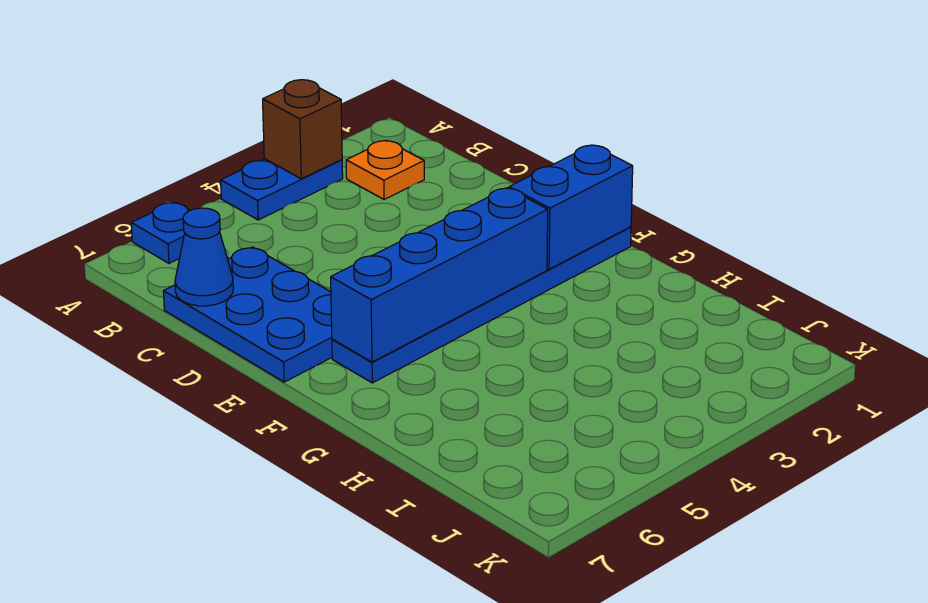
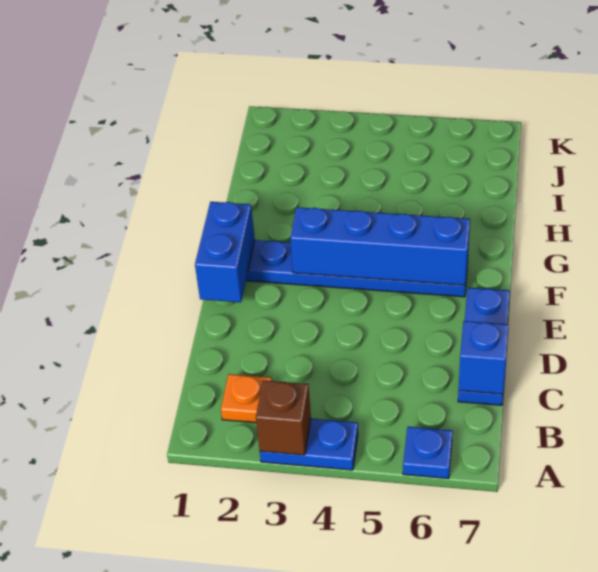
blue 2x3 plate [163,247,332,382] -> blue 1x3 plate [458,288,510,405]
blue 1x1 cone [175,208,233,306] -> blue 1x1 brick [459,321,509,394]
blue 1x2 brick [509,145,633,269] -> blue 1x2 brick turned to [195,202,255,302]

